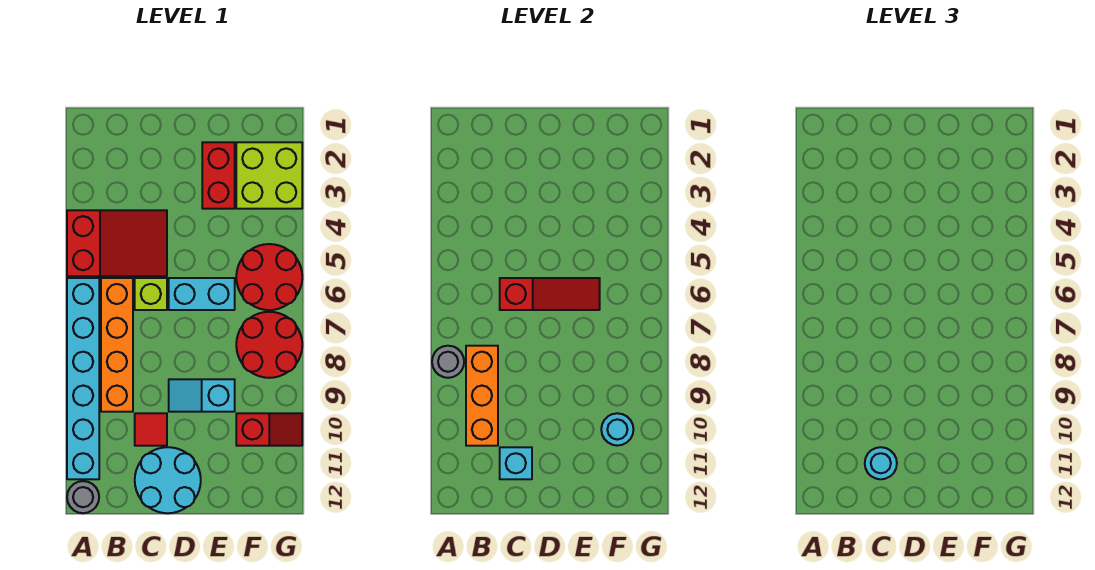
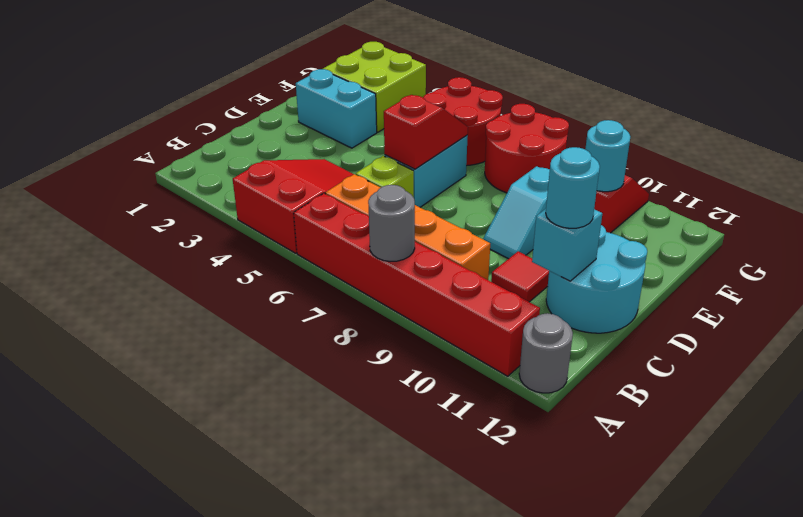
cyan 1x6 brick [67,278,99,479] -> red 1x6 brick [294,194,540,376]
orange 1x3 brick [466,346,498,446] -> none
red 1x3 slope [500,278,600,310] -> red 1x2 slope [384,95,468,169]
red 1x2 brick [202,142,235,209] -> cyan 1x2 brick [296,69,377,148]

